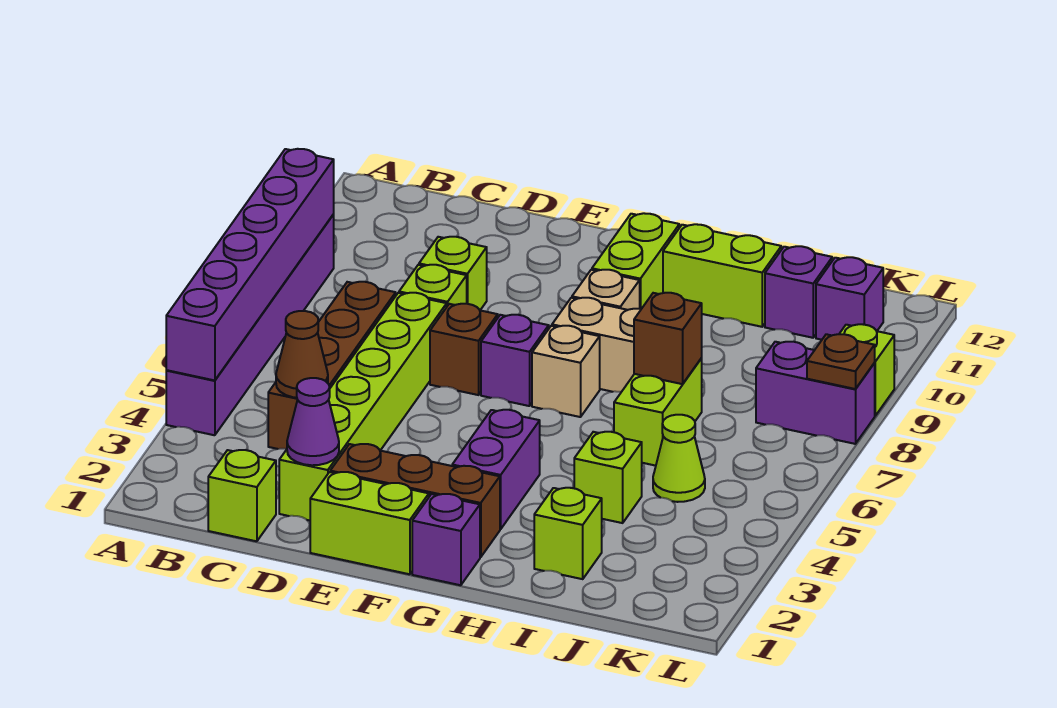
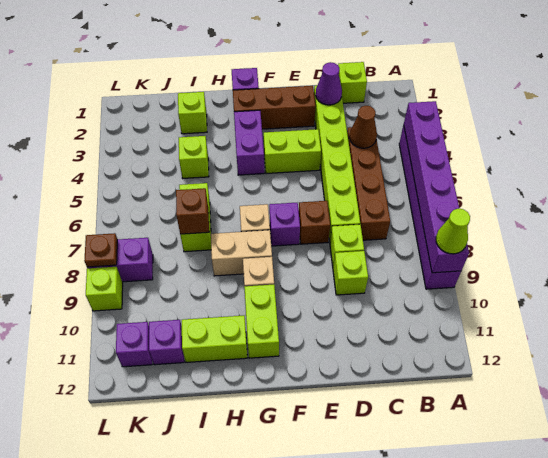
lime 1x2 brick [310,472,429,574] -> lime 1x2 brick moved to [264,129,321,174]
lime 1x1 cone [653,415,705,502] -> lime 1x1 cone moved to [436,209,470,254]

